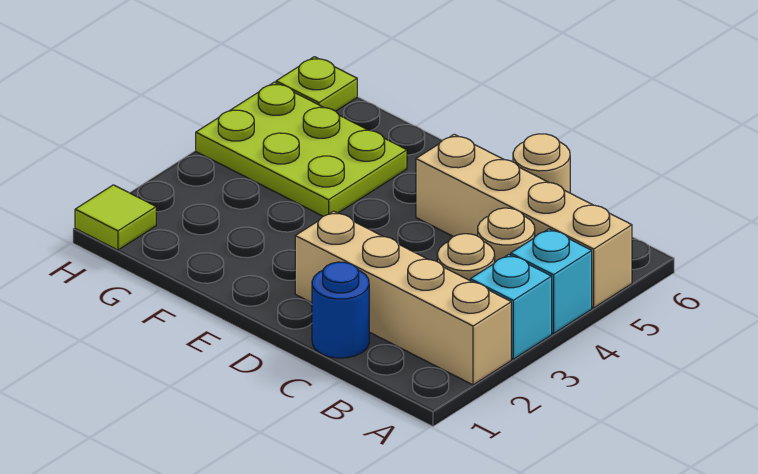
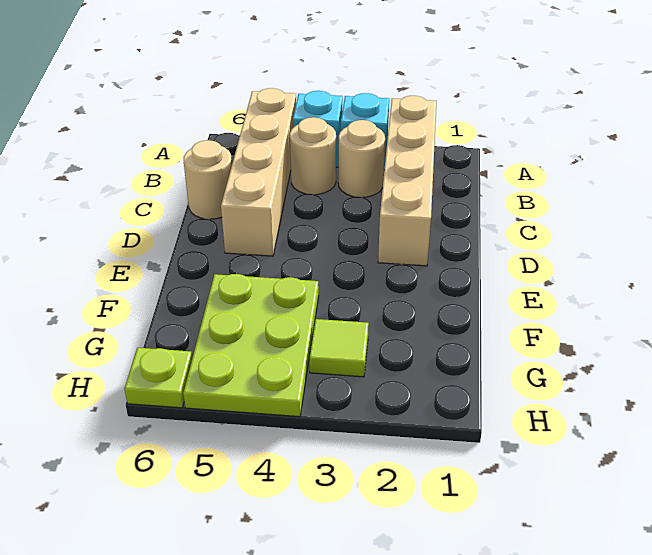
blue 1x1 round brick [312,262,369,358] -> none
lime 1x1 tile [75,185,156,250] -> lime 1x1 tile moved to [309,319,369,377]

